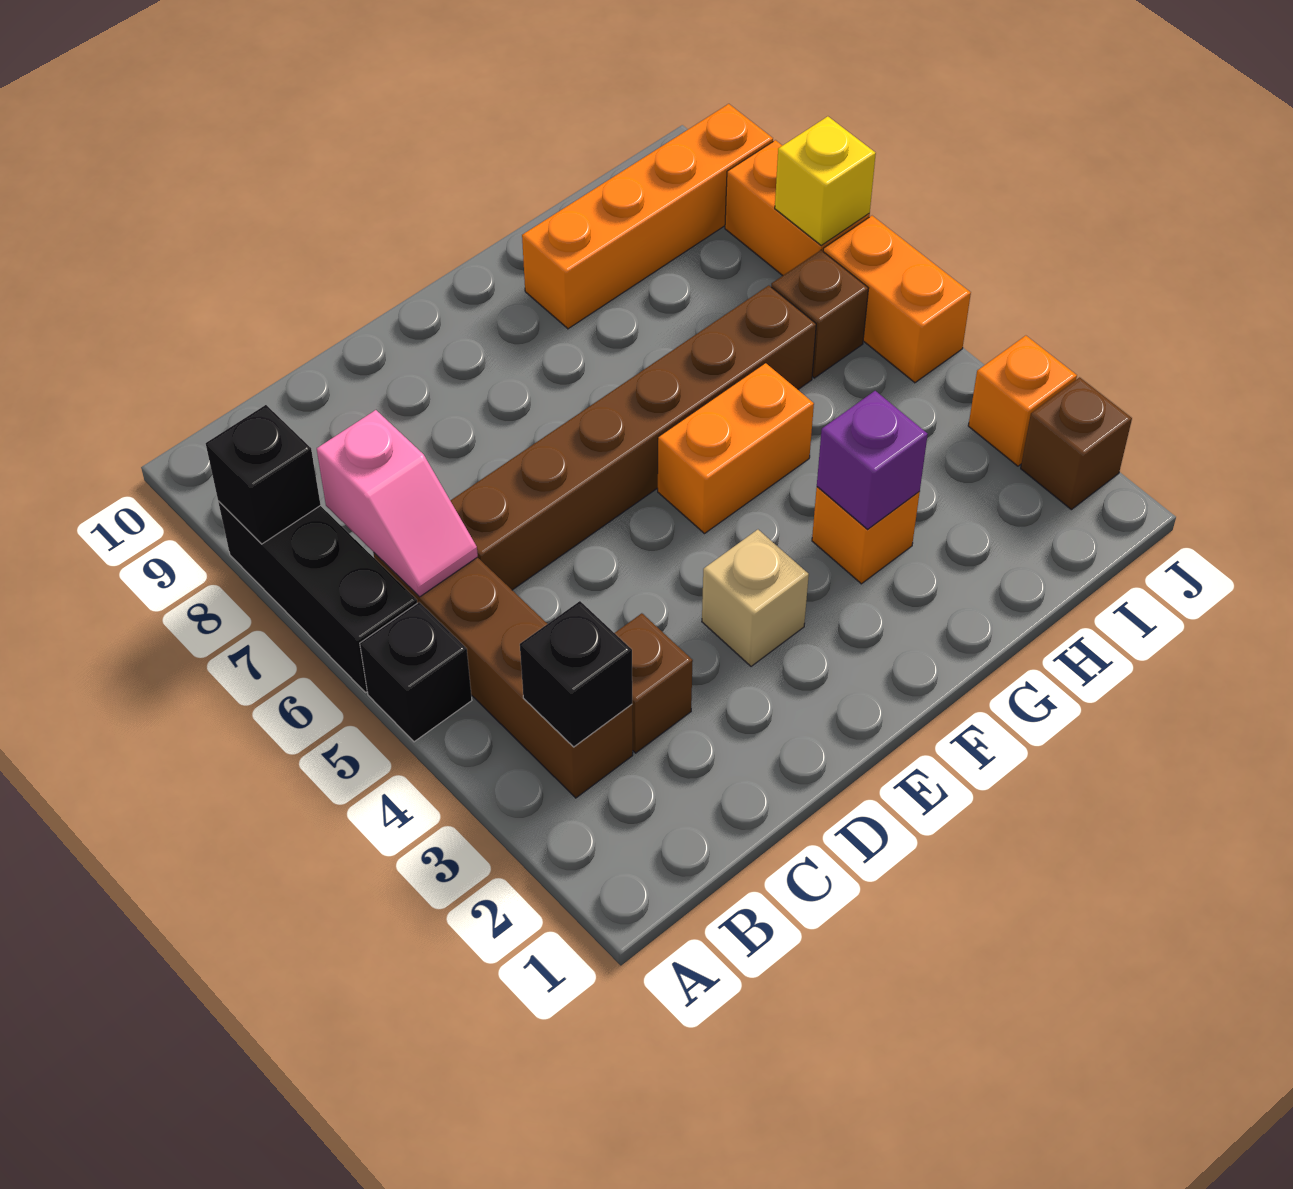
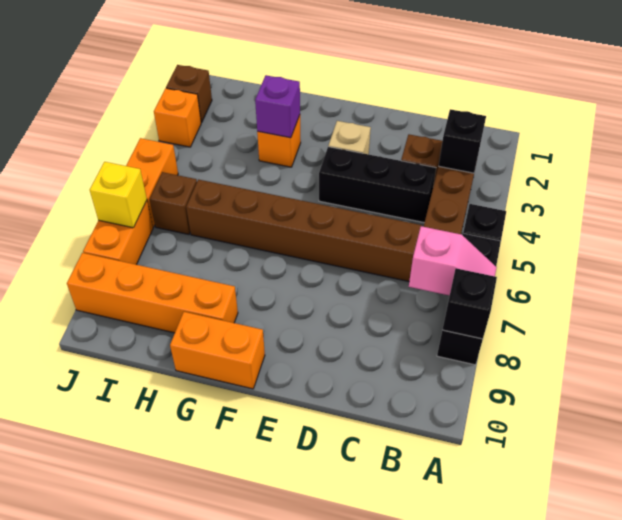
pink 1x2 slope [317,410,478,597] -> pink 1x2 slope turned to [409,226,497,296]
none -> black 1x3 brick [319,147,436,223]
orange 1x2 brick [658,363,814,534] -> orange 1x2 brick moved to [170,312,265,389]

